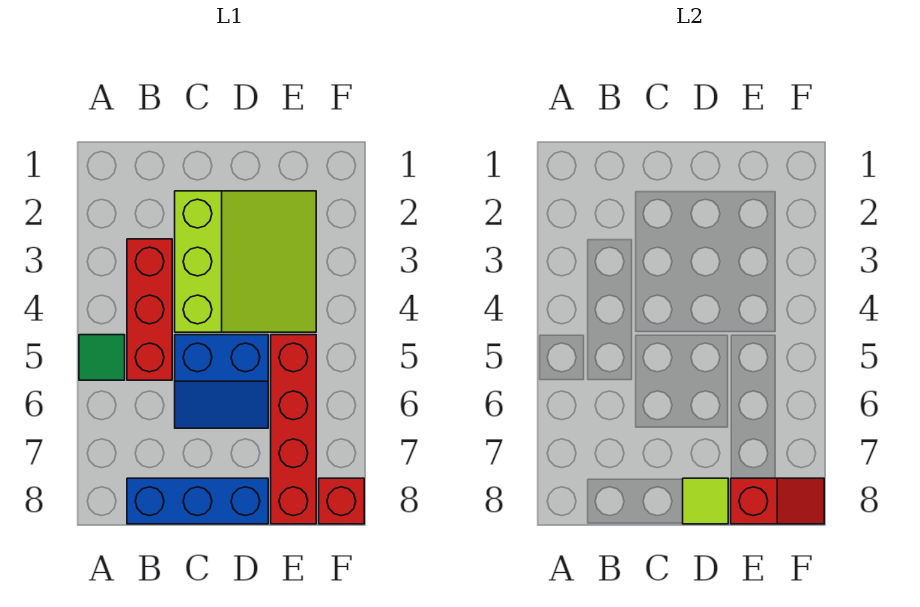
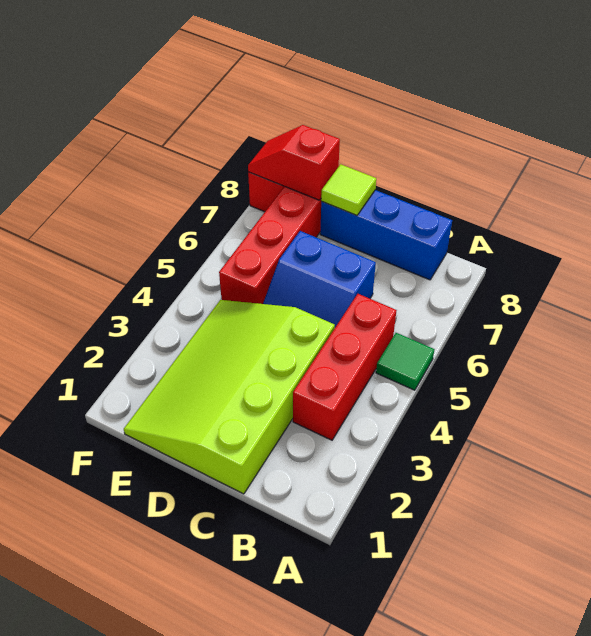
lime 3x3 slope [175,191,316,332] -> lime 3x4 slope [124,300,335,494]
blue 2x2 slope [175,335,268,428] -> blue 2x2 slope turned to [263,231,376,327]

